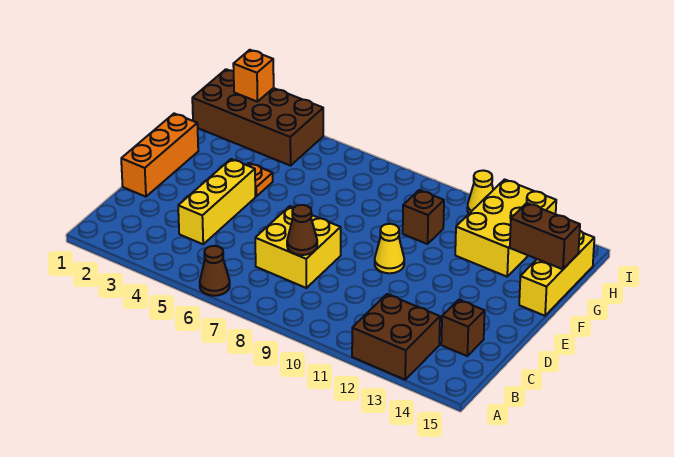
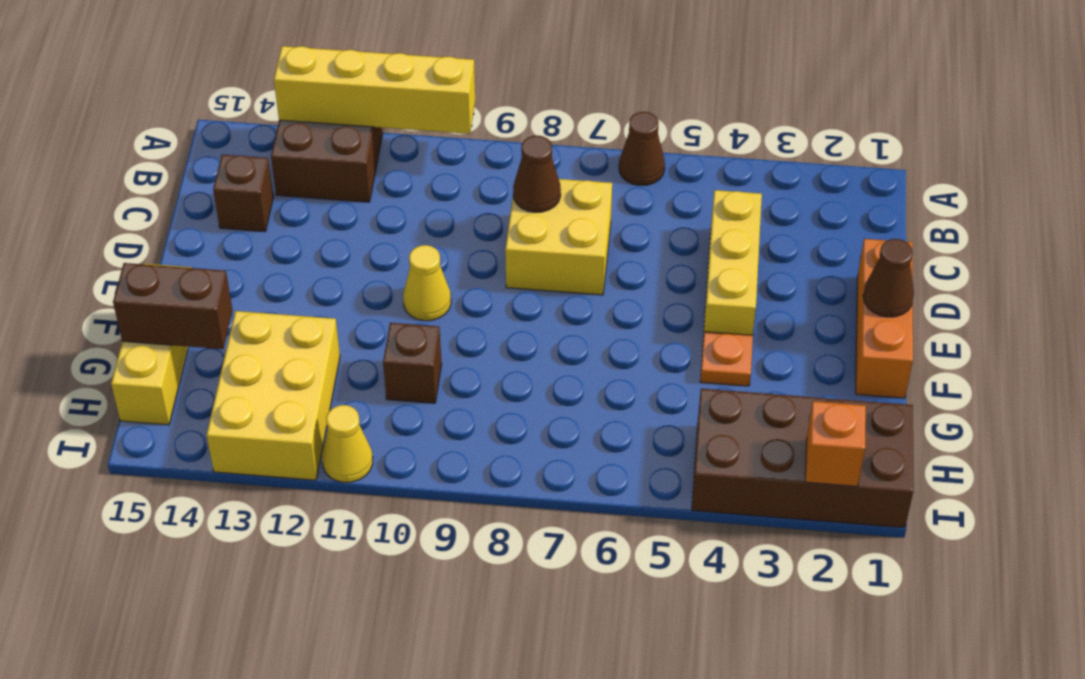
none -> yellow 1x4 brick [274,46,475,134]
none -> brown 1x1 cone [863,239,914,317]

